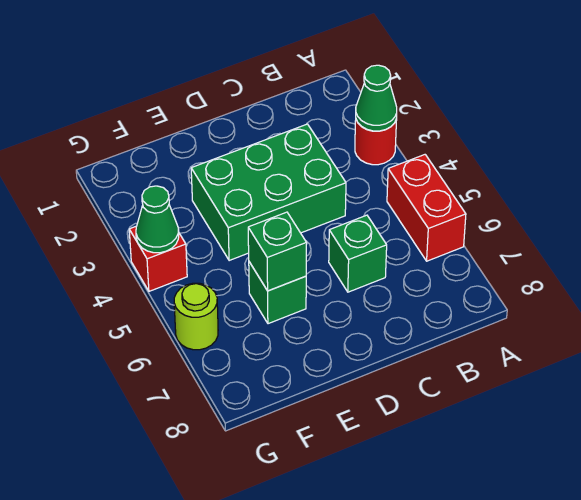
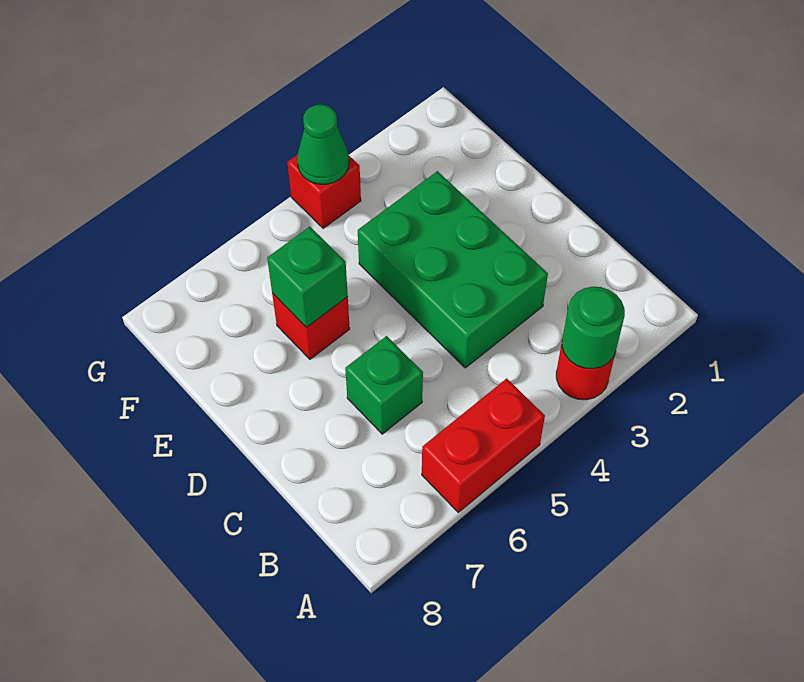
green 1x1 cone [356,65,397,131] -> green 1x1 round brick [562,287,625,369]
green 1x1 brick [249,262,306,324] -> red 1x1 brick [272,293,350,359]
lime 1x1 round brick [174,283,218,350] -> none

